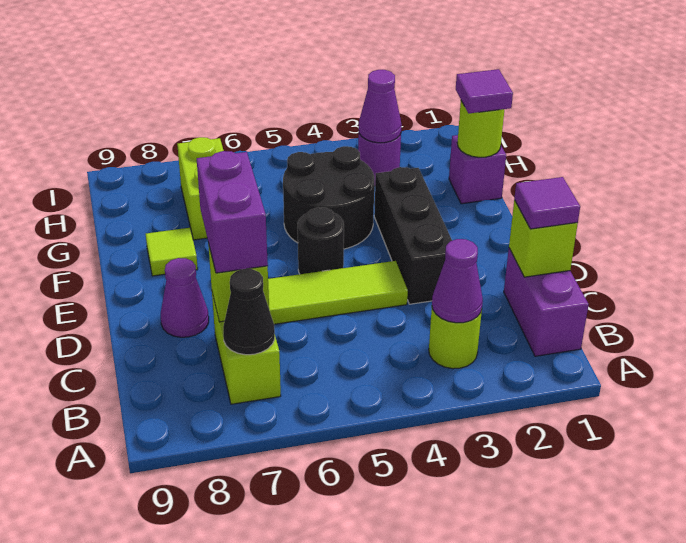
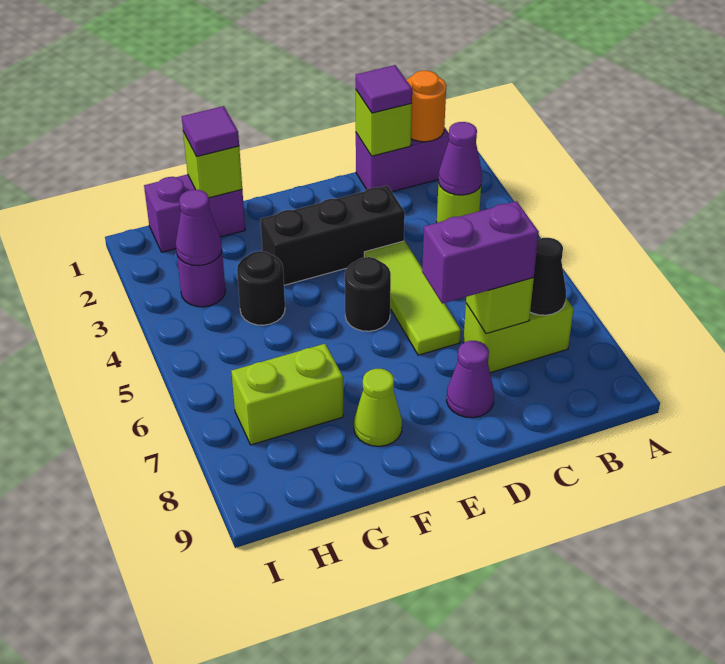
none -> orange 1x1 round brick [406,71,446,142]
black 2x2 round brick [283,146,374,249] -> black 1x1 round brick [237,251,285,325]
lime 1x1 tile [146,228,198,276] -> lime 1x1 cone [354,369,402,446]
purple 1x1 brick [449,135,506,204] -> purple 1x2 brick [144,174,245,252]
lime 1x1 round brick [457,101,504,157] -> lime 1x1 brick [183,132,242,198]

